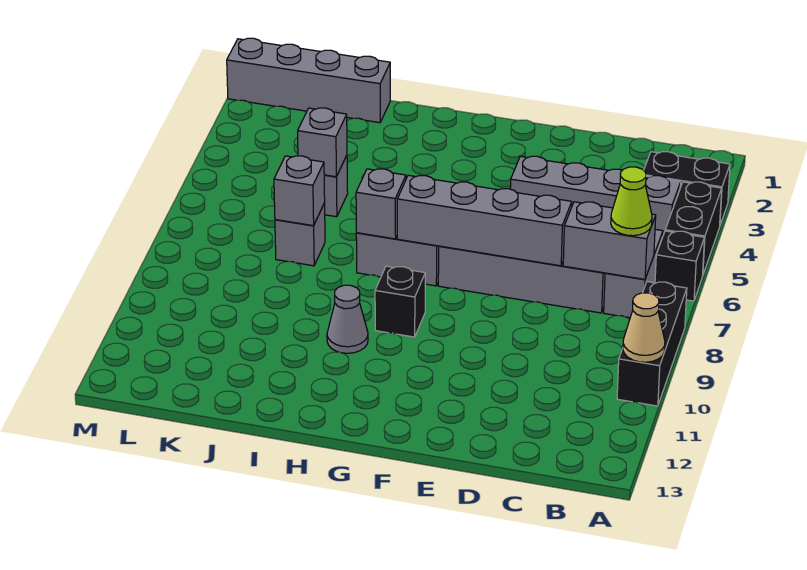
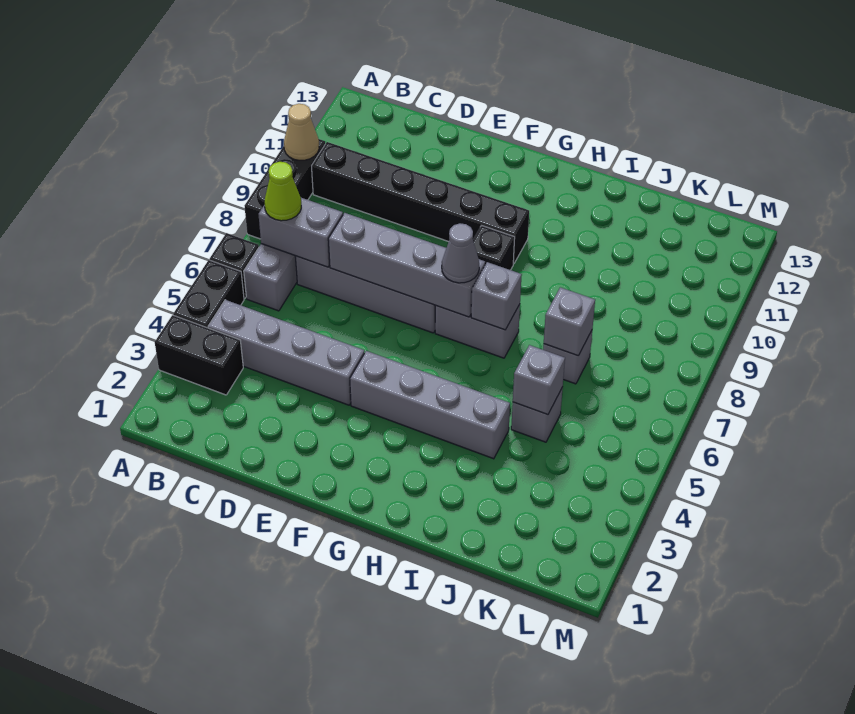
none -> black 1x6 brick [312,142,529,264]
grey 1x1 cone [327,285,368,353] -> grey 1x1 cone moved to [442,223,479,283]
grey 1x4 brick [227,38,390,123] -> grey 1x4 brick moved to [350,351,510,459]

